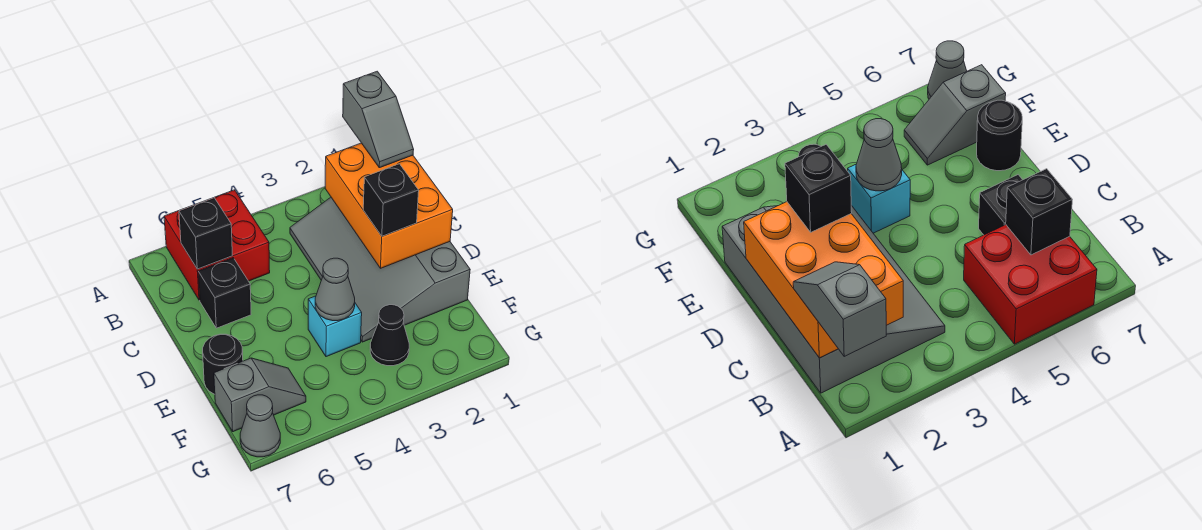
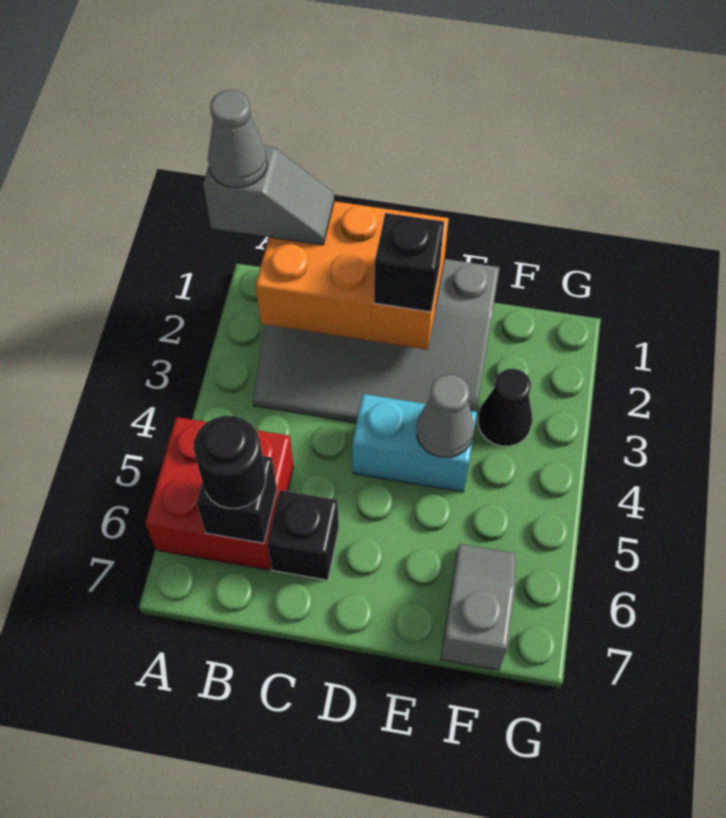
cyan 1x1 brick [308,296,362,357] -> cyan 1x2 brick [352,394,477,492]
black 1x1 round brick [203,334,243,394] -> black 1x1 round brick moved to [193,416,266,508]
grey 1x1 cone [240,395,280,457] -> grey 1x1 cone moved to [208,90,267,188]

